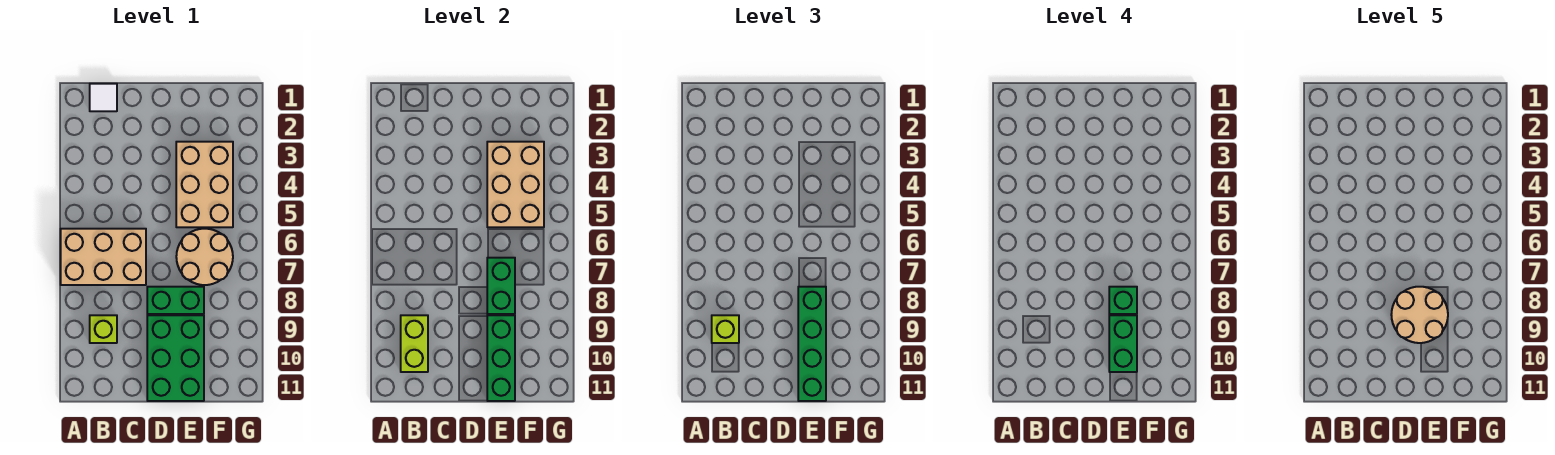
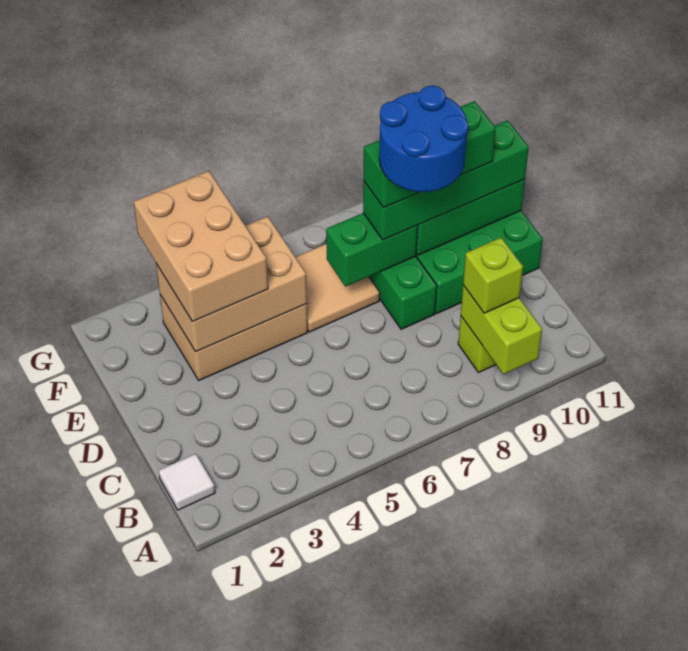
tan 2x3 brick [61,229,146,285] -> tan 2x3 brick moved to [134,171,268,322]
lime 1x2 brick [401,315,428,372] -> lime 1x2 brick turned to [461,285,542,374]
tan 2x2 round brick [1391,287,1448,343] -> blue 2x2 round brick [379,85,468,192]
tan 2x2 round brick [176,229,233,285] -> tan 2x2 tile [296,244,380,332]

